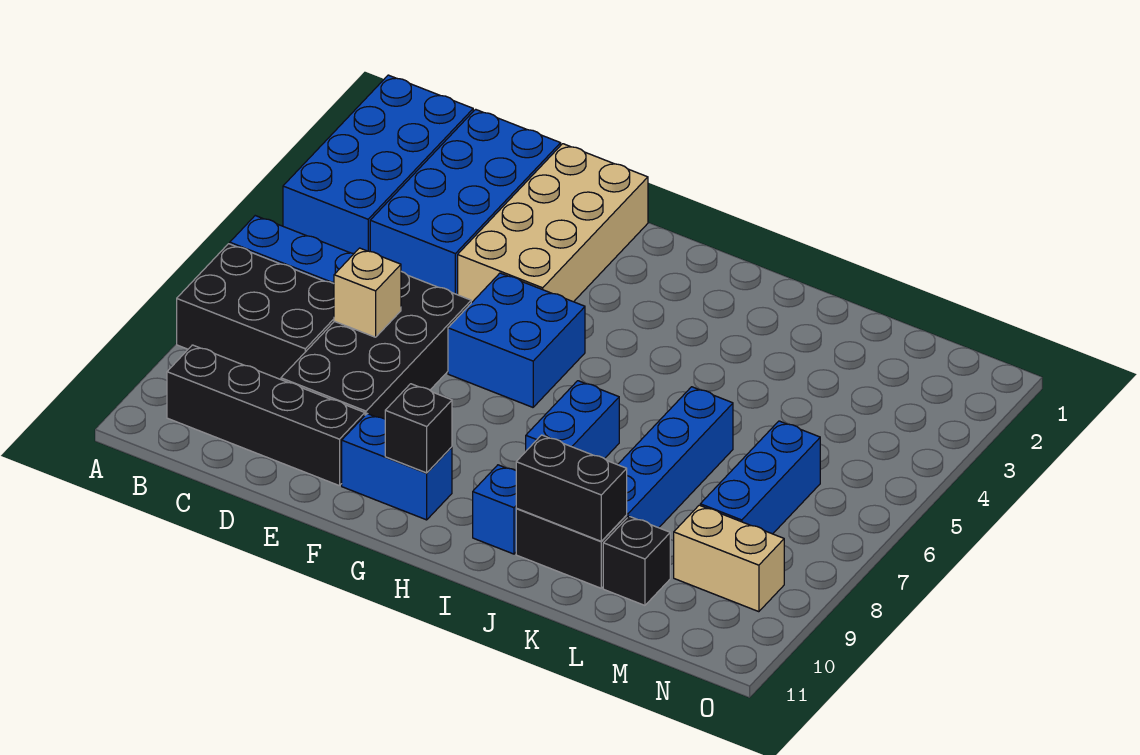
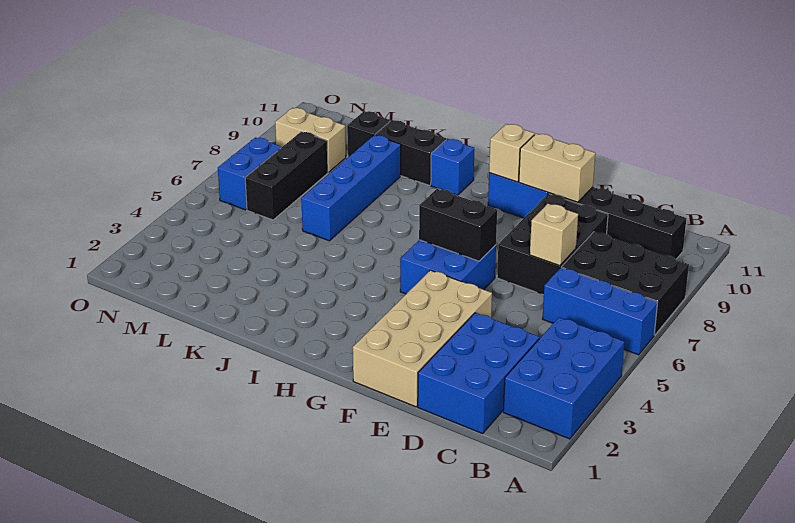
blue 2x4 brick [283,75,473,253] -> blue 2x3 brick [503,317,625,439]
blue 2x4 brick [370,109,561,295] -> blue 2x3 brick [418,313,540,434]
black 2x4 brick [281,272,471,419] -> black 2x3 brick [497,194,608,295]
none -> tan 1x2 brick [519,134,595,202]
black 1x1 brick [385,384,452,473] -> tan 1x1 brick [489,124,535,182]
blue 1x2 brick [526,381,619,459] -> blue 1x2 brick moved to [218,137,281,210]
black 1x2 brick [516,435,627,541] -> black 1x2 brick moved to [419,189,497,261]
blue 1x3 brick [700,421,820,534] -> black 1x3 brick [245,132,328,220]

